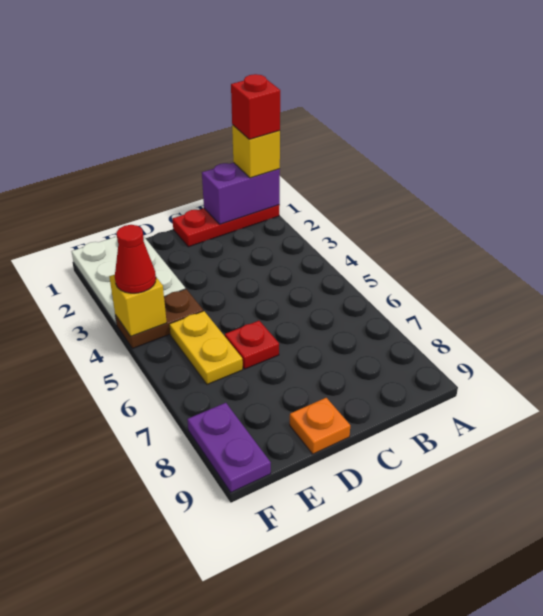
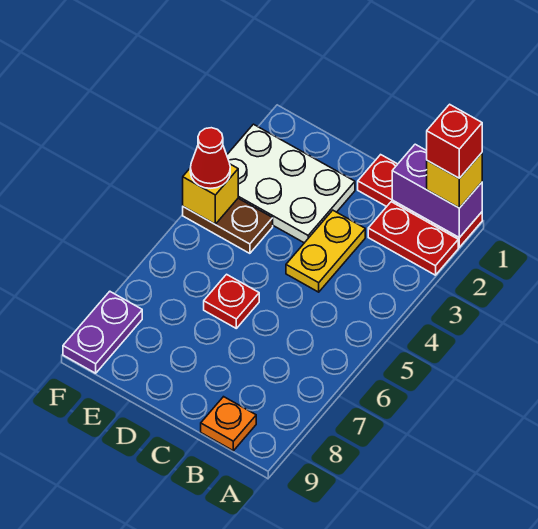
none -> red 1x2 plate [368,202,458,275]
orange 1x1 plate [290,398,350,454] -> orange 1x1 plate moved to [201,397,256,451]
white 2x3 plate [72,236,185,325] -> white 2x3 plate turned to [227,124,355,243]
yellow 1x2 plate [169,311,243,384] -> yellow 1x2 plate moved to [286,210,365,292]

